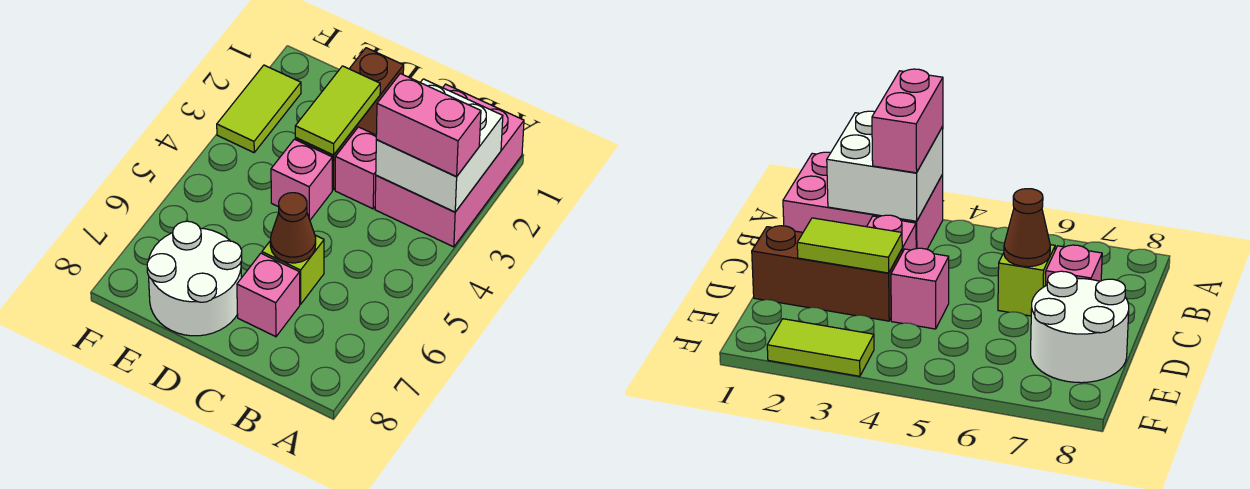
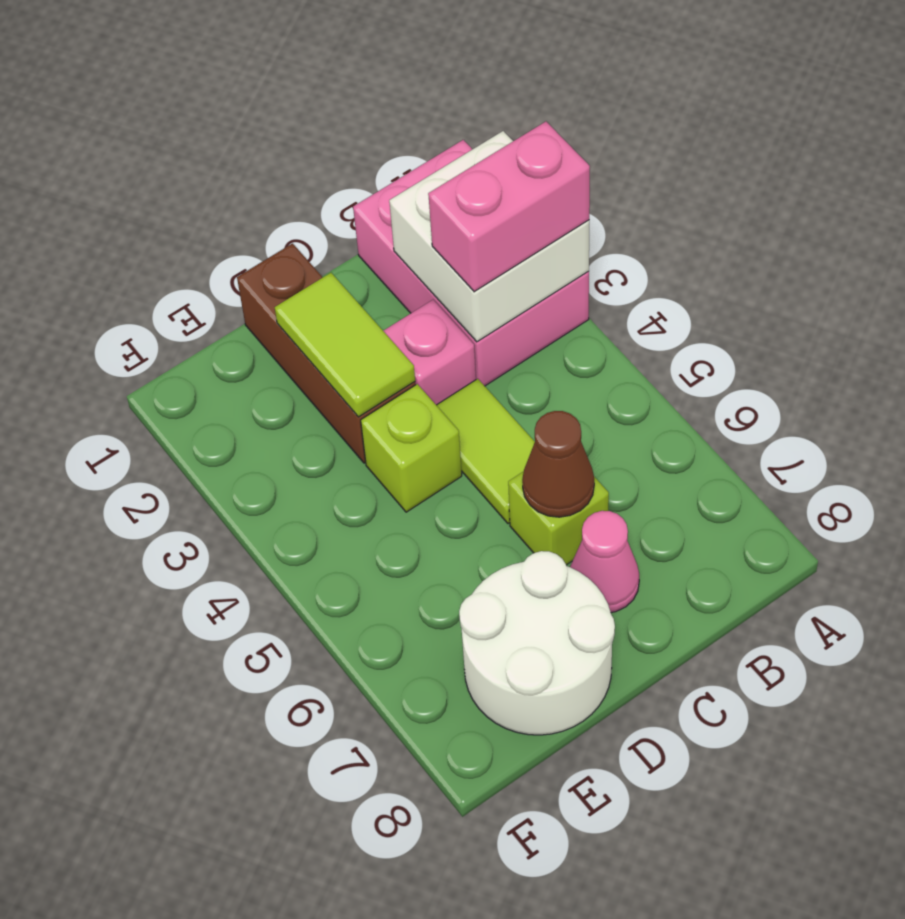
pink 1x1 brick [237,253,300,337] -> pink 1x1 cone [570,511,639,612]
pink 1x1 brick [271,139,332,220] -> lime 1x1 brick [361,384,462,512]
lime 1x2 tile [217,65,301,152] -> lime 1x2 tile moved to [437,379,535,523]

